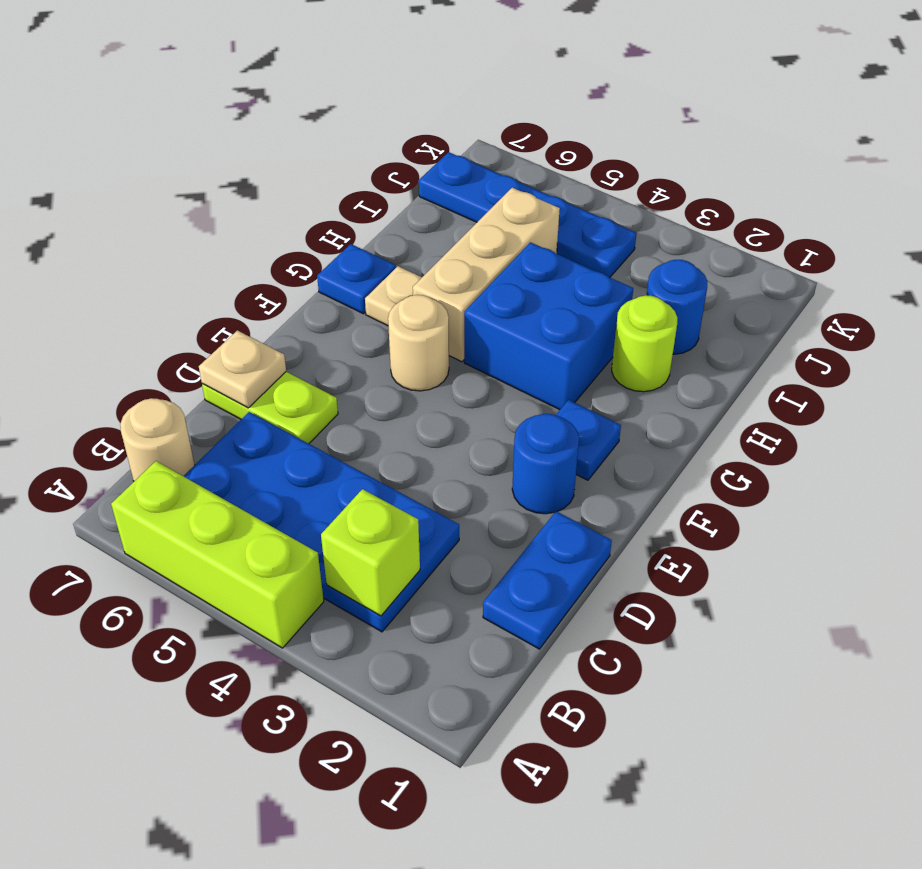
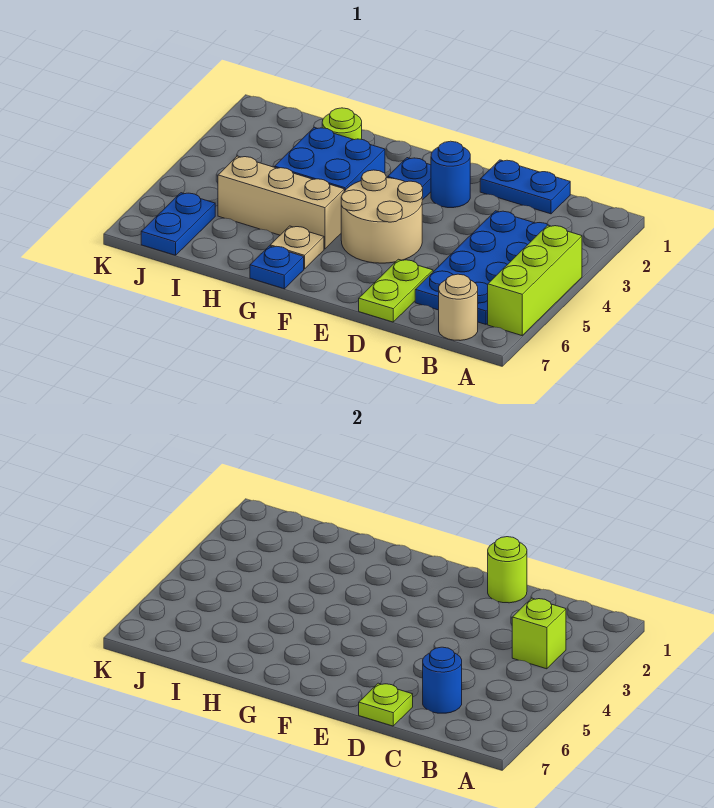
none -> lime 1x1 round brick [488,537,527,603]
tan 1x1 plate [199,330,286,408] -> lime 1x1 plate [359,683,413,726]
tan 1x1 round brick [388,295,449,391] -> tan 2x2 round brick [341,170,423,263]
blue 1x1 round brick [646,260,707,354] -> blue 1x1 round brick moved to [423,647,462,713]
blue 1x4 plate [419,152,636,277] -> blue 1x2 plate [141,193,215,255]

